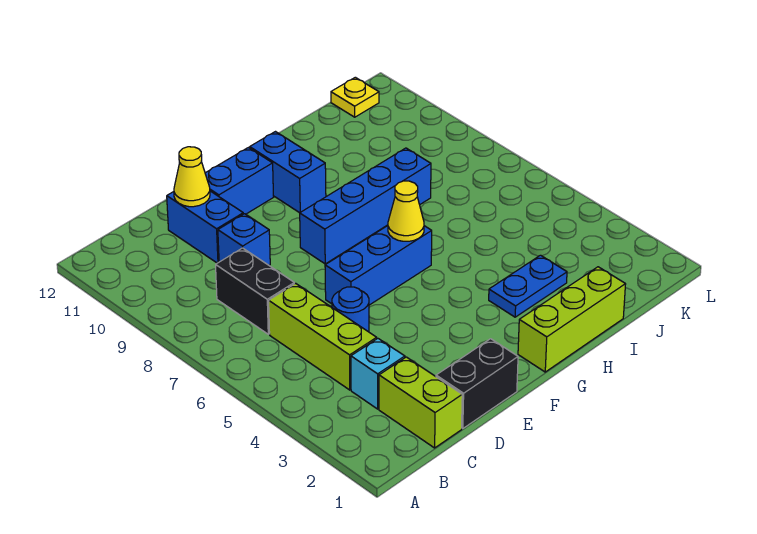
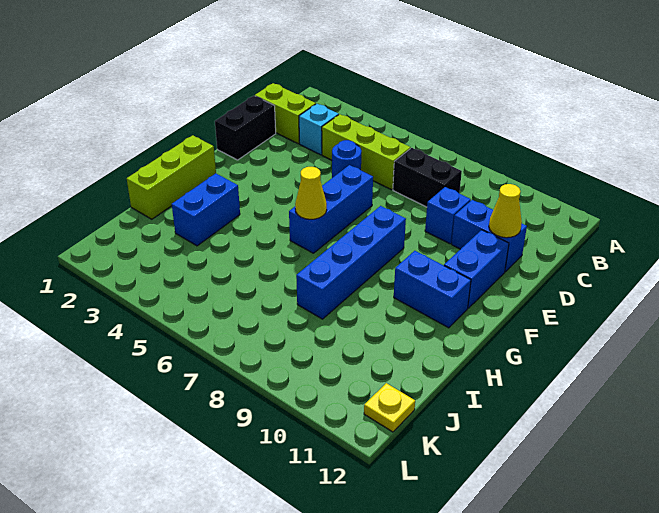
blue 1x2 plate [489,255,567,317] -> blue 1x2 brick [172,174,240,246]

